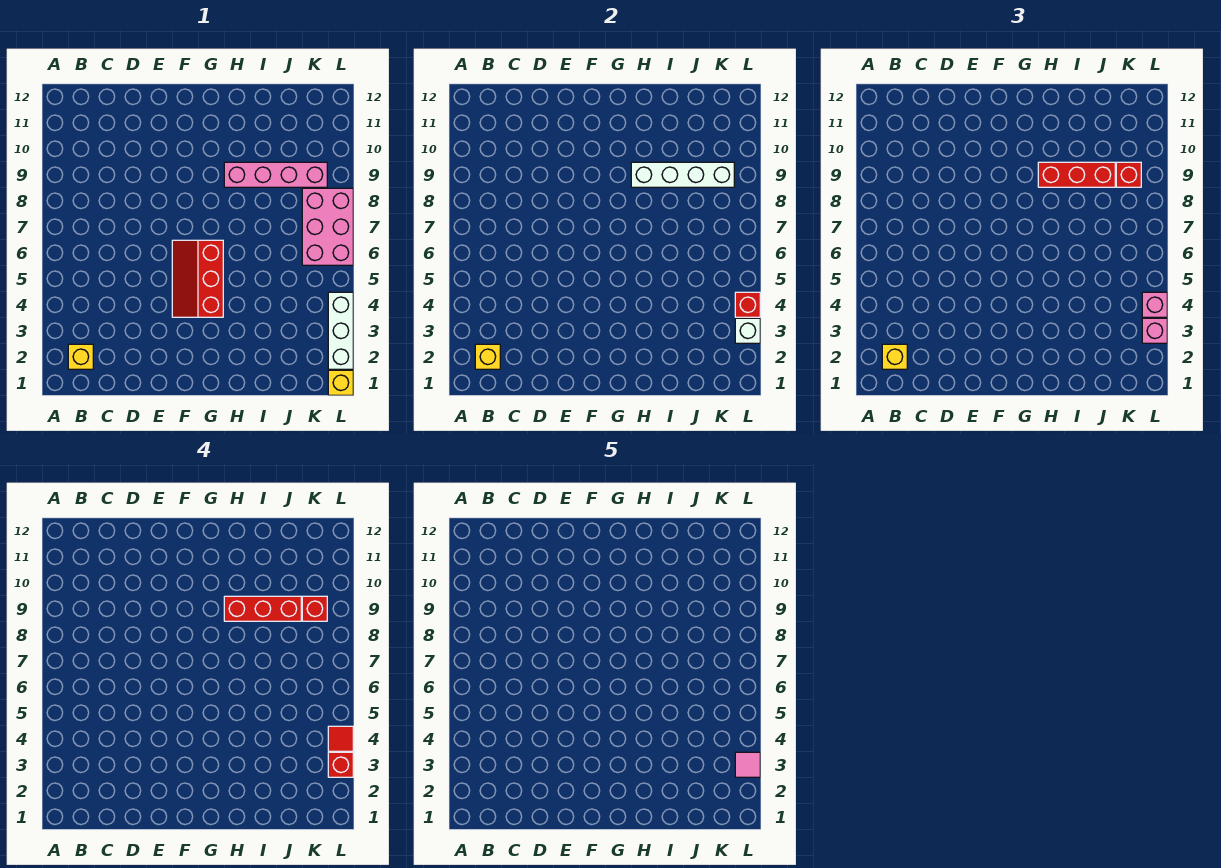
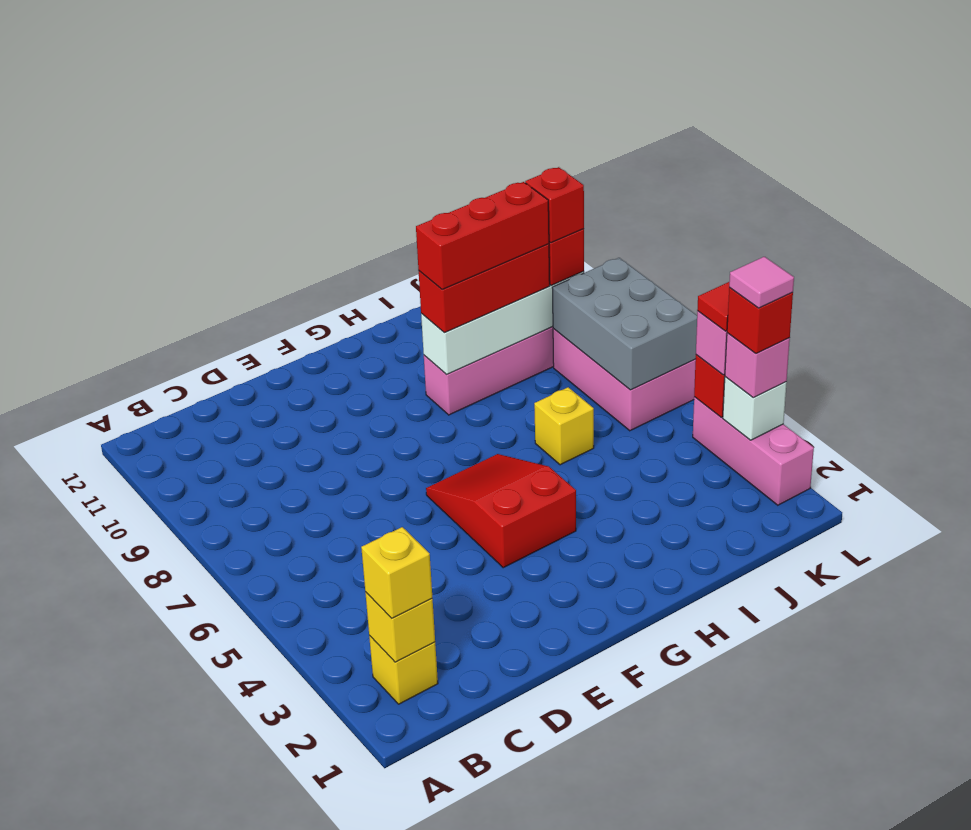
red 2x3 slope [172,240,223,317] -> red 2x3 slope turned to [426,454,576,568]
none -> grey 2x3 brick [552,258,697,390]
yellow 1x1 brick [328,370,353,395] -> yellow 1x1 brick moved to [534,387,594,465]
white 1x3 brick [328,292,353,369] -> pink 1x3 brick [693,397,814,505]

